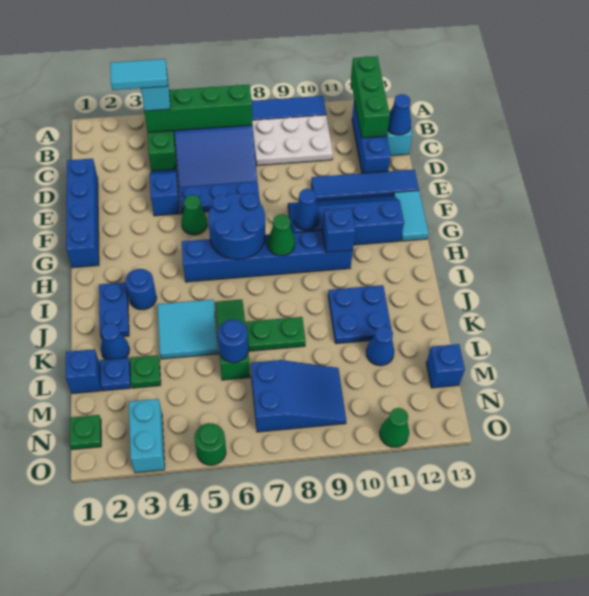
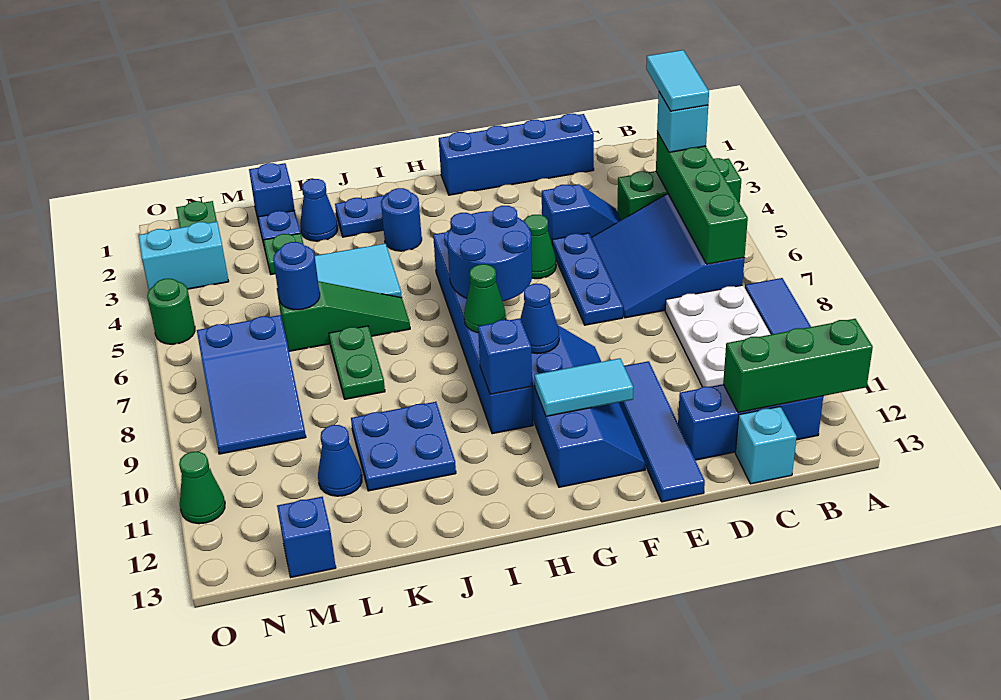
blue 1x1 cone [388,94,411,135] -> none
cyan 1x2 tile [394,190,429,241] -> cyan 1x2 tile moved to [535,358,633,416]

